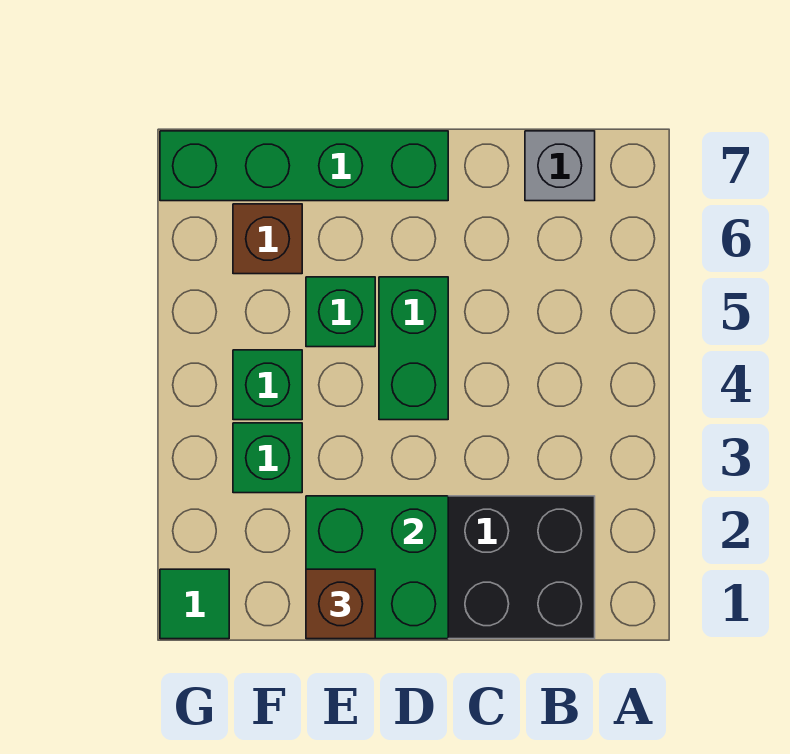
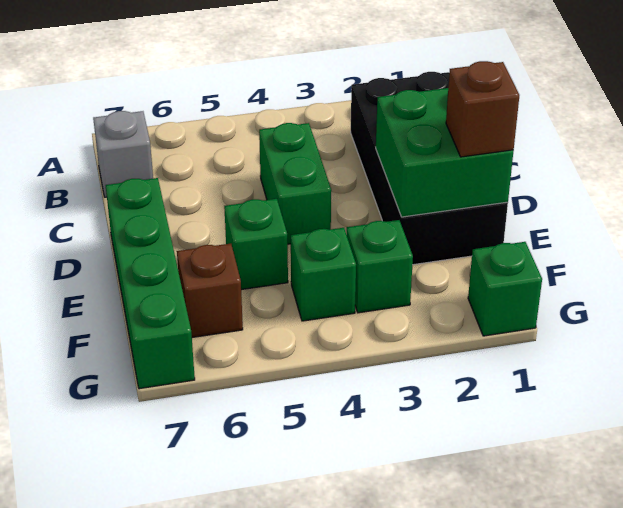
green 1x2 brick [379,277,448,420] -> green 1x2 brick turned to [259,123,331,244]
green 1x1 tile [160,569,229,639] -> green 1x1 brick [468,242,542,336]

